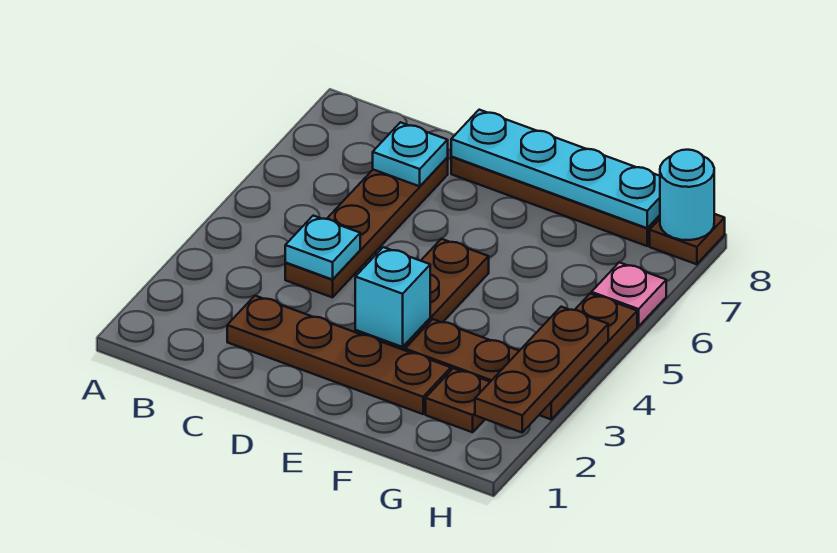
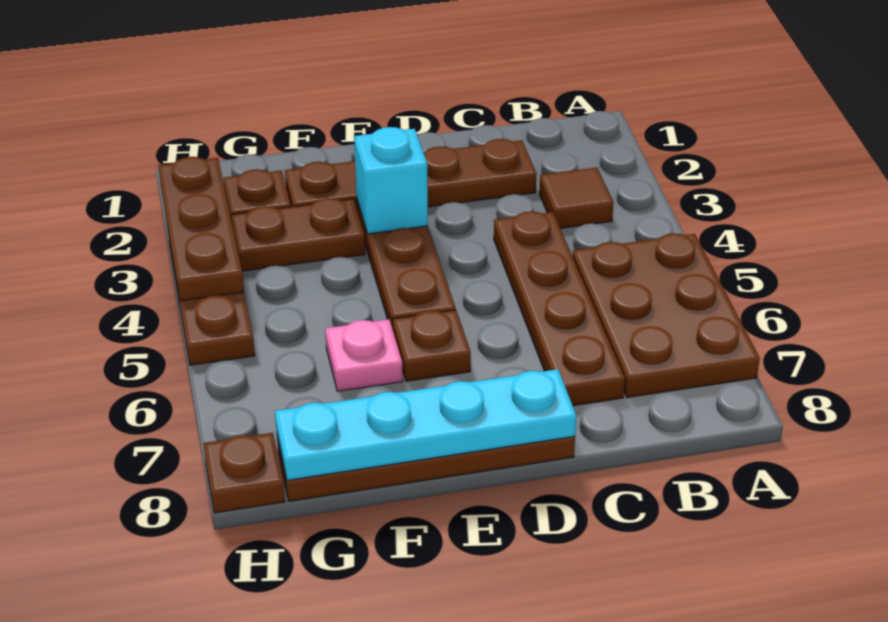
none -> brown 2x3 plate [573,233,760,397]
none -> brown 1x1 tile [539,168,614,228]
cyan 1x1 plate [285,216,360,280] -> none
cyan 1x1 plate [373,122,448,186] -> none
none -> brown 1x1 plate [393,310,471,381]
pink 1x1 plate [591,262,666,326] -> pink 1x1 plate moved to [325,319,403,391]
cyan 1x1 round brick [660,150,714,240] -> none

